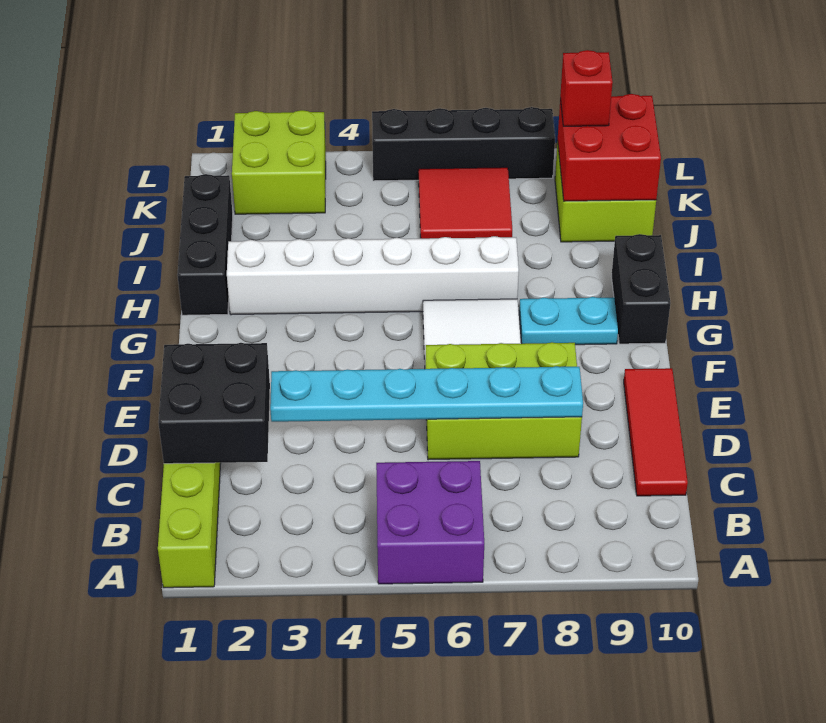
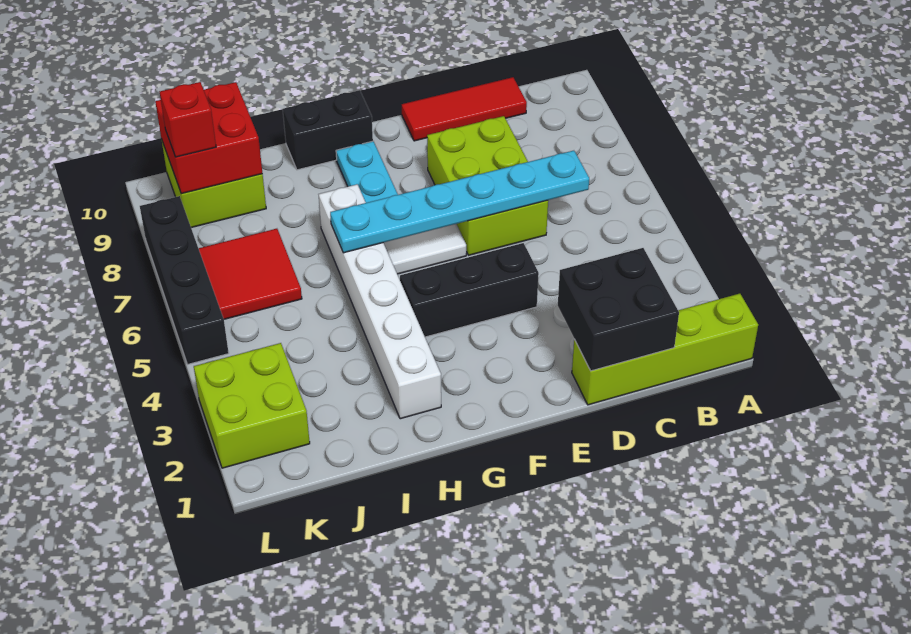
purple 2x2 brick [376,461,484,584] -> none
cyan 1x6 plate [270,366,583,422] -> cyan 1x6 plate turned to [330,151,589,253]
black 1x3 brick [177,174,233,315] -> black 1x3 brick moved to [400,243,539,337]

